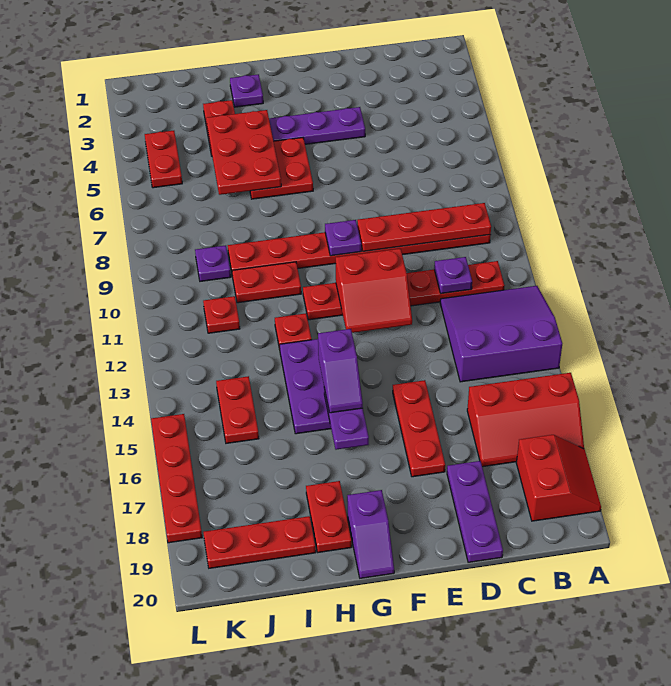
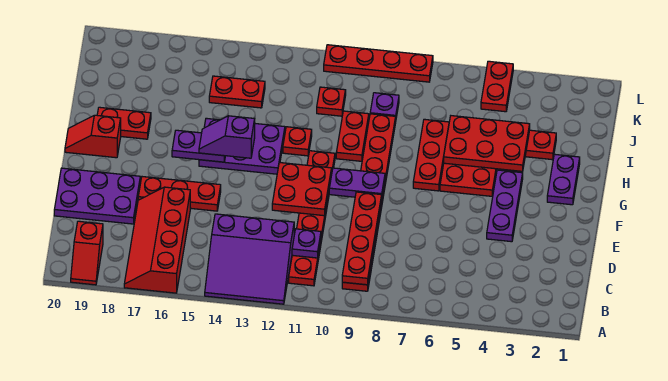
purple 3x3 slope [440,286,562,382] -> purple 3x3 slope turned to [205,214,294,304]
red 2x3 slope [467,373,584,467] -> red 2x4 slope [124,187,190,293]
red 2x2 slope [516,435,601,521] -> red 1x2 slope [71,221,103,285]
purple 1x3 plate [447,461,503,562] -> purple 2x3 plate [54,168,140,224]
red 2x2 slope [336,249,412,333] -> red 2x2 plate [272,163,331,216]
purple 1x1 plate [325,220,361,256] -> purple 1x2 plate [329,168,385,197]
purple 1x2 slope [347,490,394,578] -> red 1x2 slope [65,115,121,158]
purple 1x1 plate [230,74,263,107] -> purple 1x2 plate [547,154,580,205]
red 1x3 plate [203,516,316,568] -> red 1x3 plate moved to [413,119,449,191]
red 1x2 plate [145,131,182,188] -> red 1x2 plate turned to [481,61,513,112]
red 1x4 plate [151,414,202,543] -> red 1x4 plate moved to [324,45,433,82]

